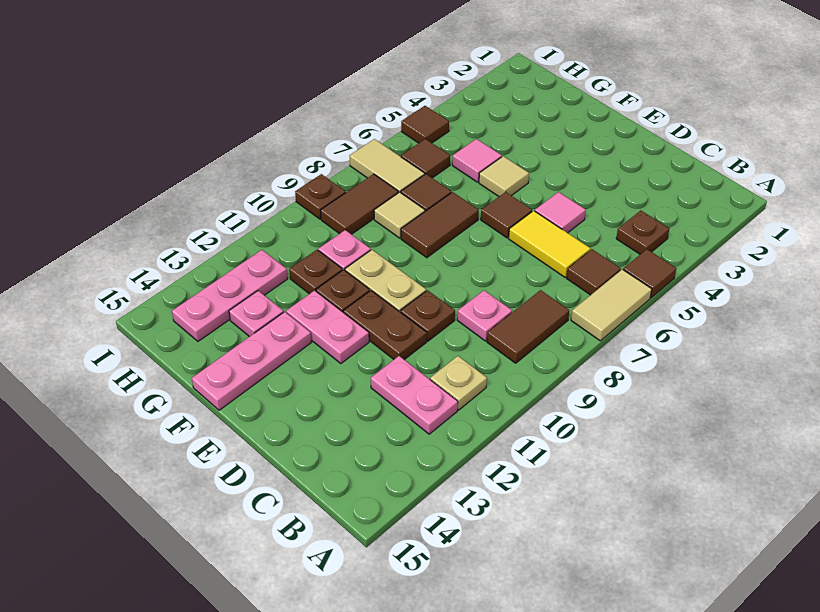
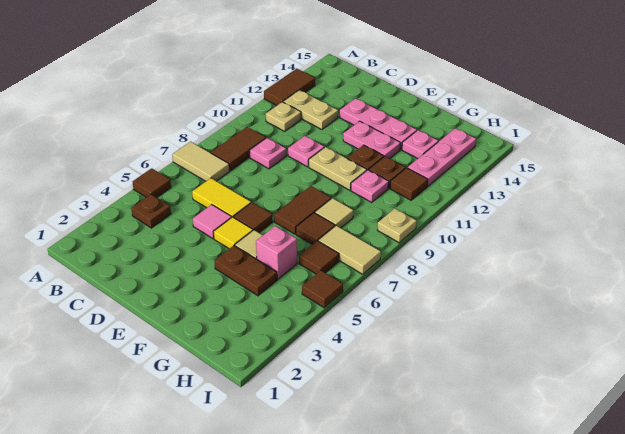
tan 1x2 tile [571,269,652,341] -> tan 1x2 tile turned to [172,142,229,181]
brown 1x1 tile [567,249,621,295] -> brown 1x1 tile moved to [390,168,428,200]
pink 1x2 plate [371,356,458,434] -> tan 1x2 plate [283,90,338,130]
brown 1x1 plate [401,290,455,341] -> pink 1x1 plate [288,136,324,167]
brown 1x2 plate [343,291,427,360] -> brown 1x2 plate moved to [214,246,277,296]
none -> yellow 1x1 tile [214,217,253,249]
pink 1x3 plate [192,312,312,410] -> pink 1x3 plate turned to [340,98,417,150]
pink 1x1 tile [452,139,502,182] -> pink 1x1 brick [256,226,297,279]
brown 1x2 tile [321,174,398,234] -> brown 1x2 tile moved to [264,69,315,106]
brown 1x1 plate [295,174,346,219] -> tan 1x1 plate [378,208,417,243]

